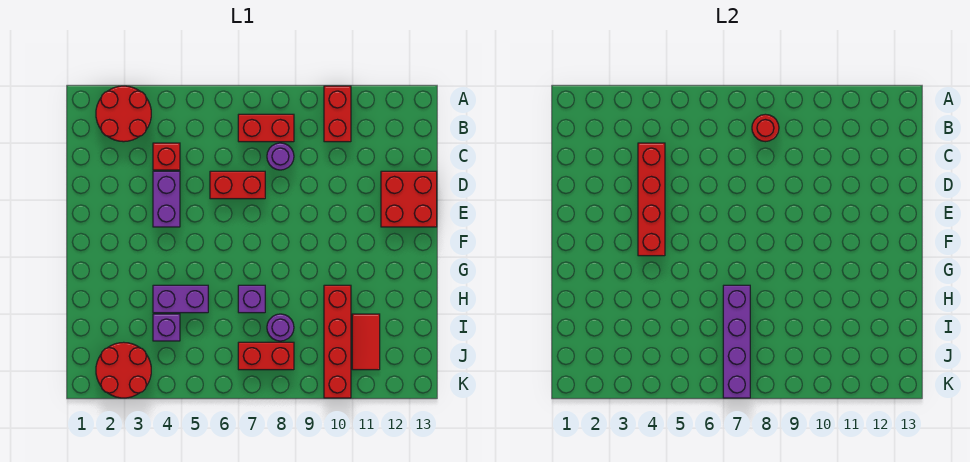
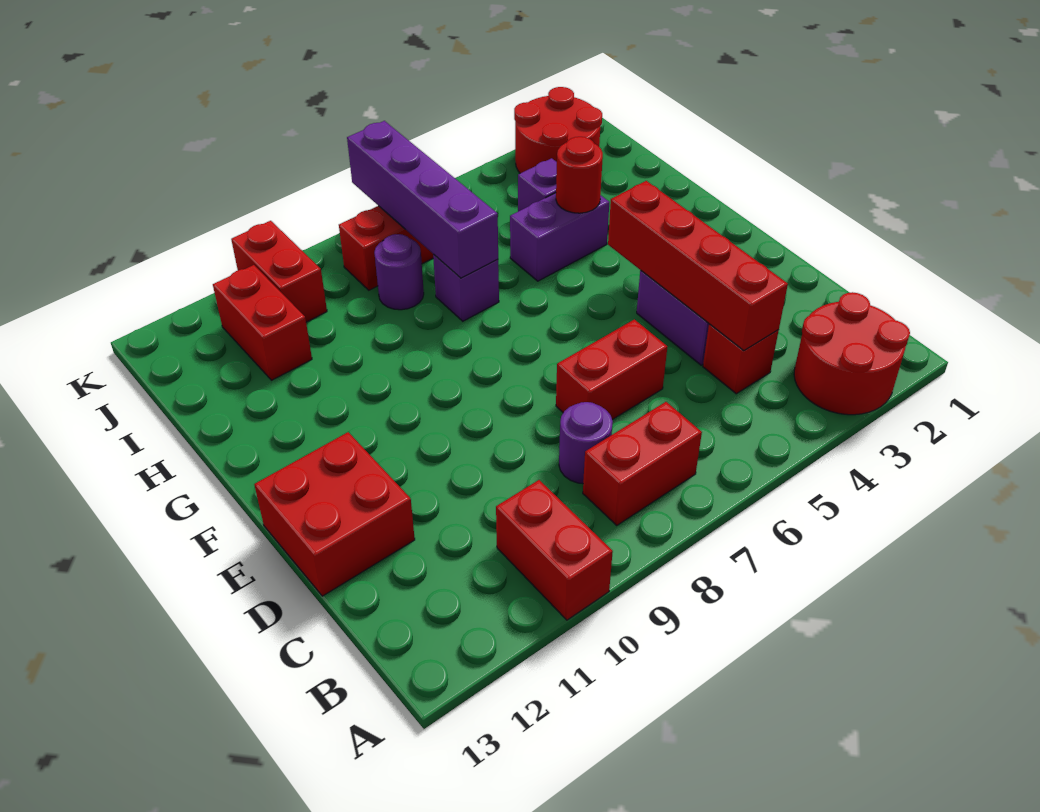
red 1x1 round brick [752,114,779,142] -> red 1x1 round brick moved to [556,137,603,213]
red 1x4 brick [324,285,351,398] -> red 1x2 brick [231,221,327,322]
red 1x2 tile [352,314,380,370] -> red 1x2 brick [213,265,312,380]

